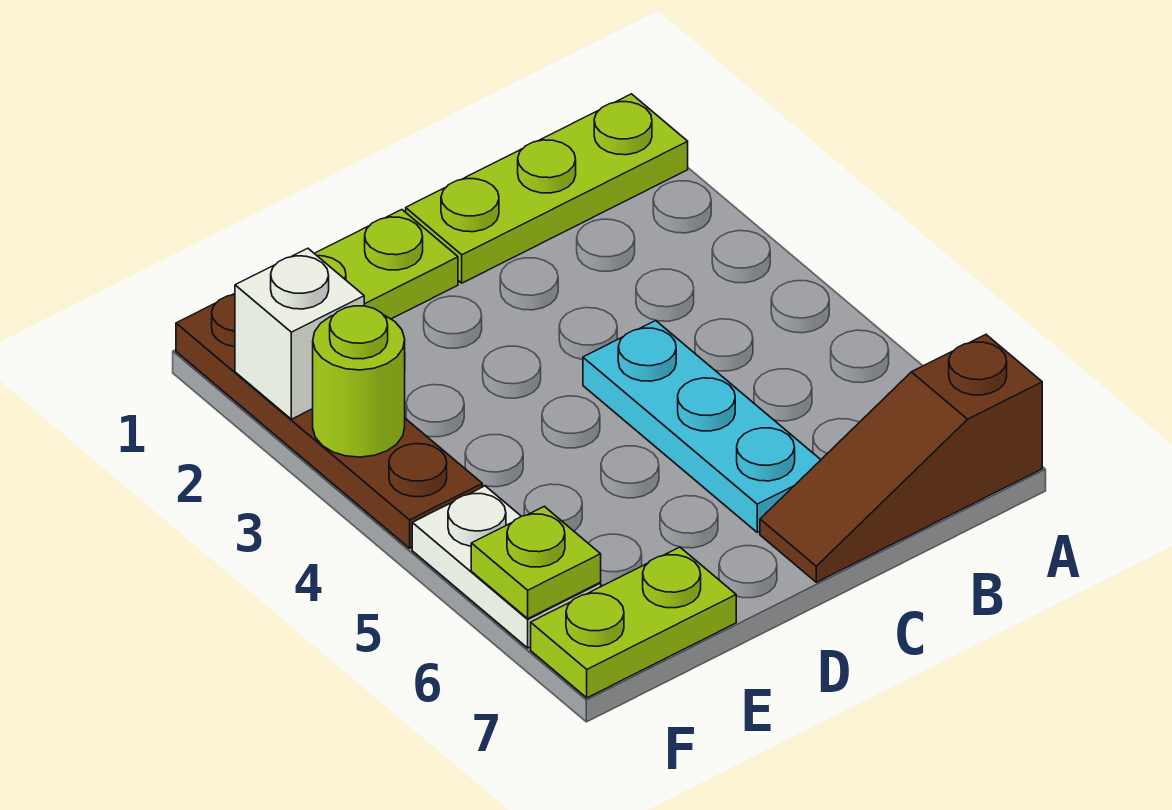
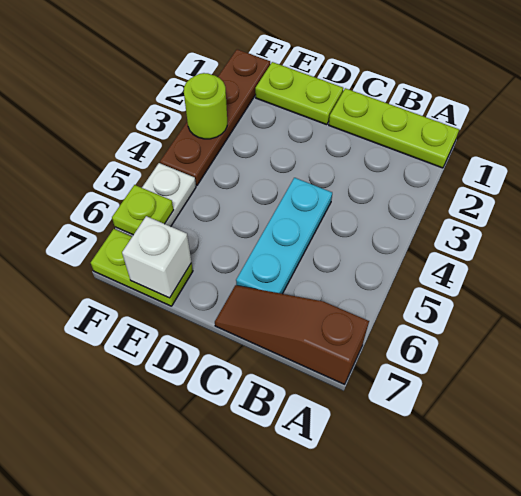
white 1x1 brick [235,248,364,419] -> white 1x1 brick moved to [122,216,191,298]

